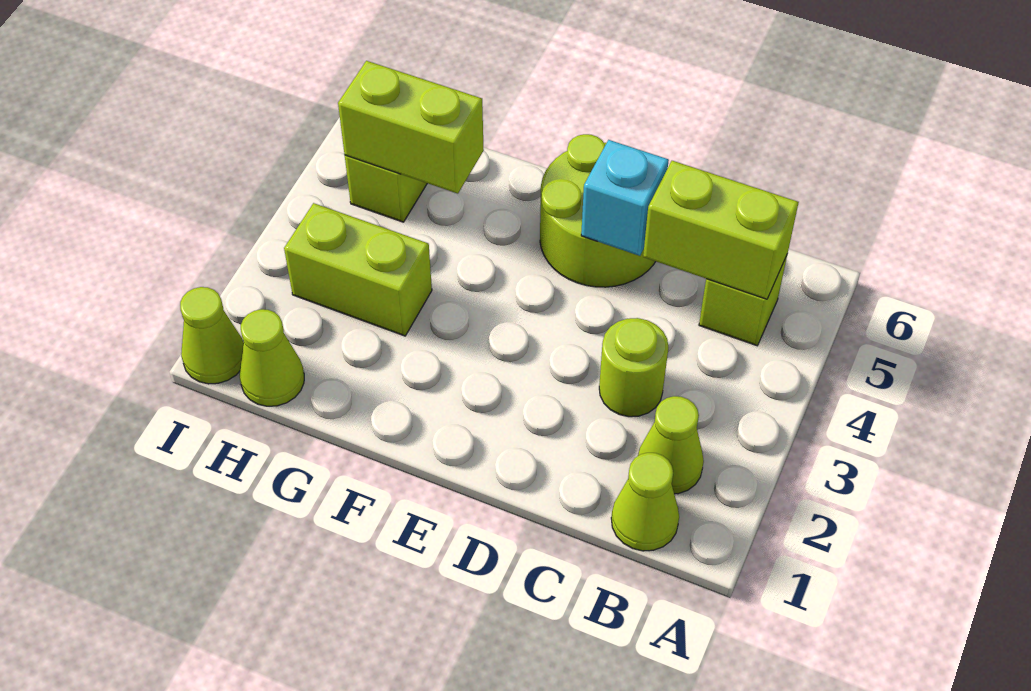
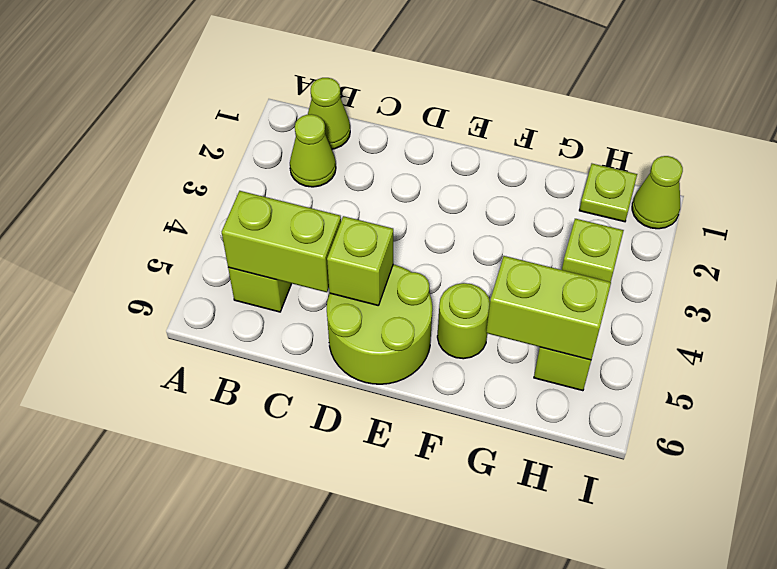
lime 1x1 round brick [599,318,668,417] -> lime 1x1 round brick moved to [437,283,490,359]
cyan 1x1 brick [581,140,669,256] -> lime 1x1 brick [327,216,393,305]
lime 1x2 brick [284,203,432,336] -> lime 1x1 brick [562,219,624,282]
lime 1x1 cone [240,309,304,406] -> lime 1x1 plate [579,164,637,222]

